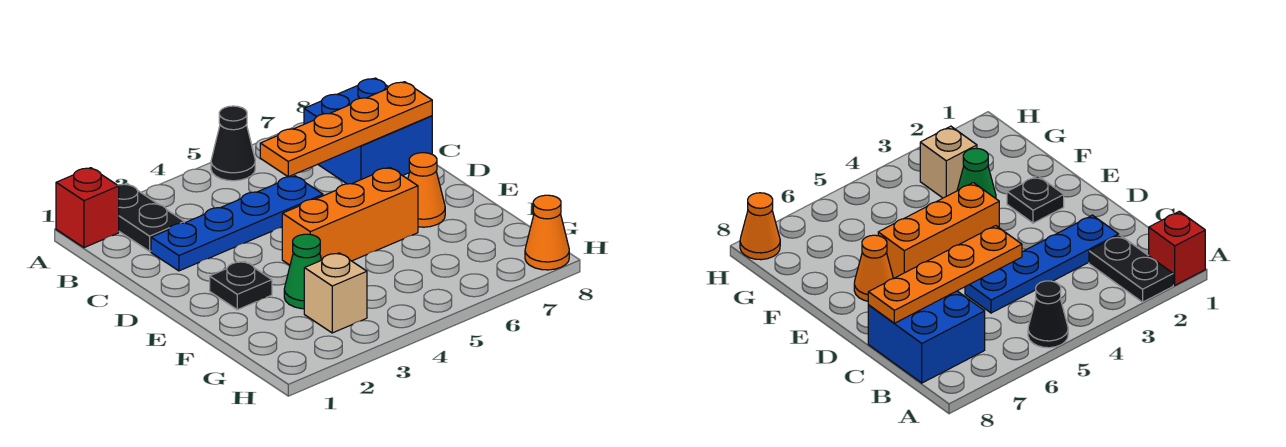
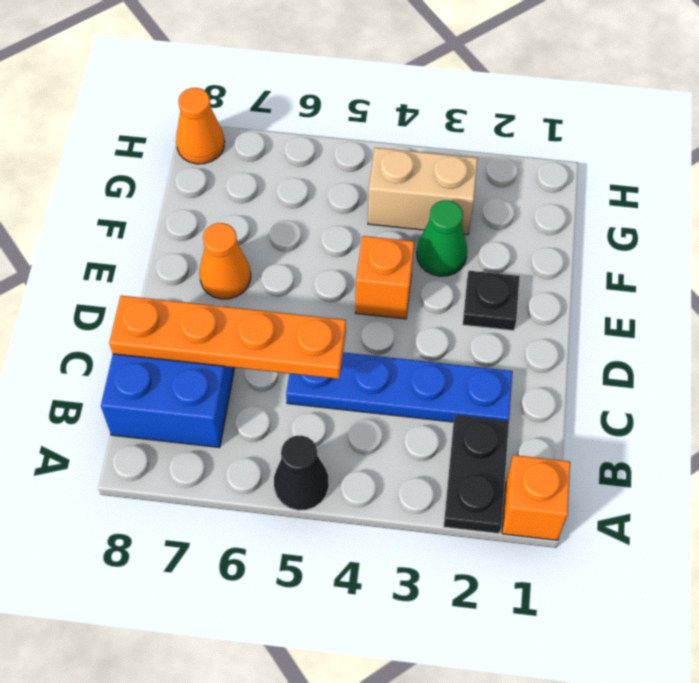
red 1x1 brick [56,168,119,248] -> orange 1x1 brick [502,455,570,540]
orange 1x3 brick [282,168,418,265] -> orange 1x1 brick [356,236,414,319]
tan 1x1 brick [304,253,367,333] -> tan 1x2 brick [368,148,478,235]

